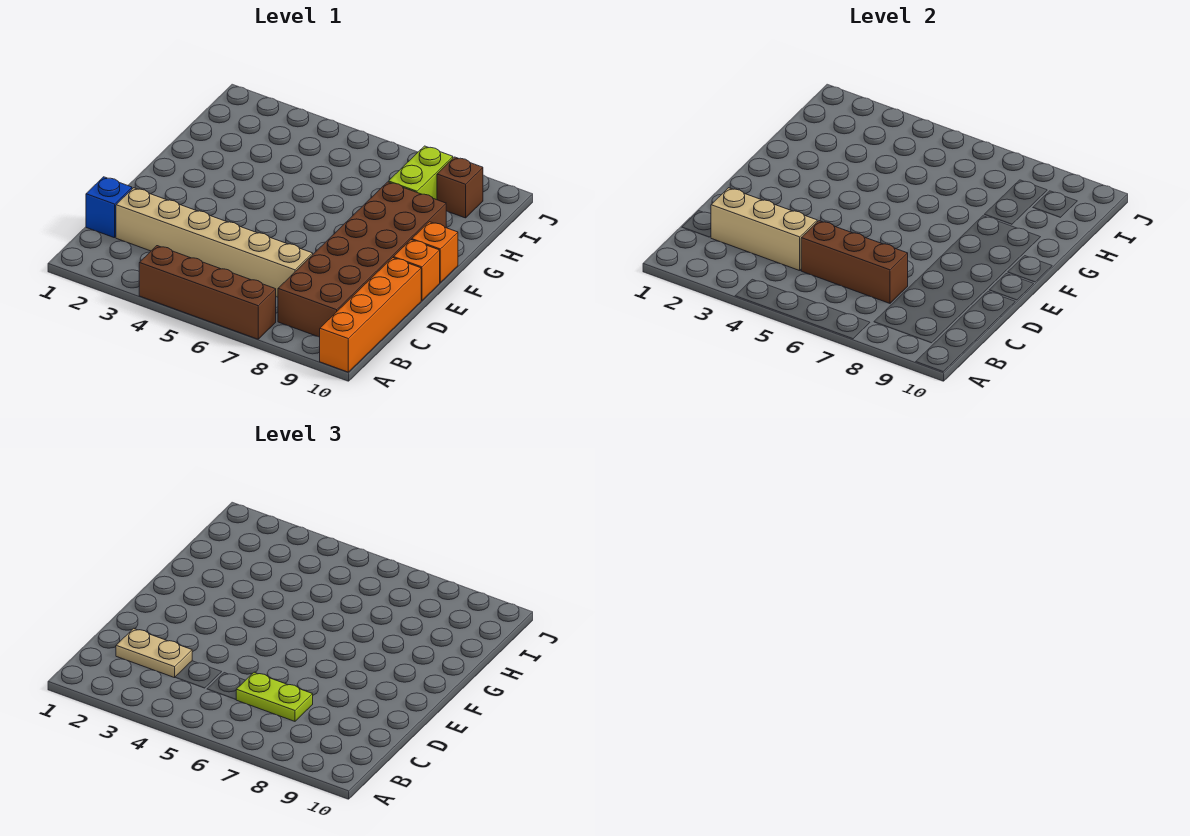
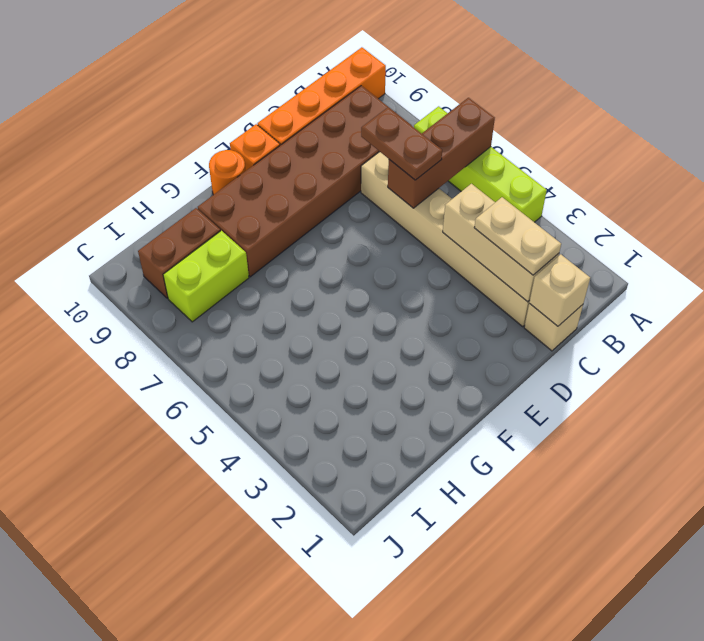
brown 1x4 brick [139,246,276,339] -> lime 1x4 brick [414,106,547,222]
blue 1x1 brick [86,177,132,238] -> tan 1x1 brick [524,304,583,351]
none -> tan 1x1 brick [529,254,590,326]
brown 1x3 brick [801,221,908,303] -> brown 1x3 brick turned to [388,98,495,208]
lime 1x2 plate [236,672,313,721] -> brown 1x2 plate [361,107,442,180]
orange 1x1 brick [412,222,458,282] -> orange 1x1 round brick [209,150,246,195]
brown 1x1 brick [437,157,483,218] -> brown 1x2 brick [138,208,220,298]

